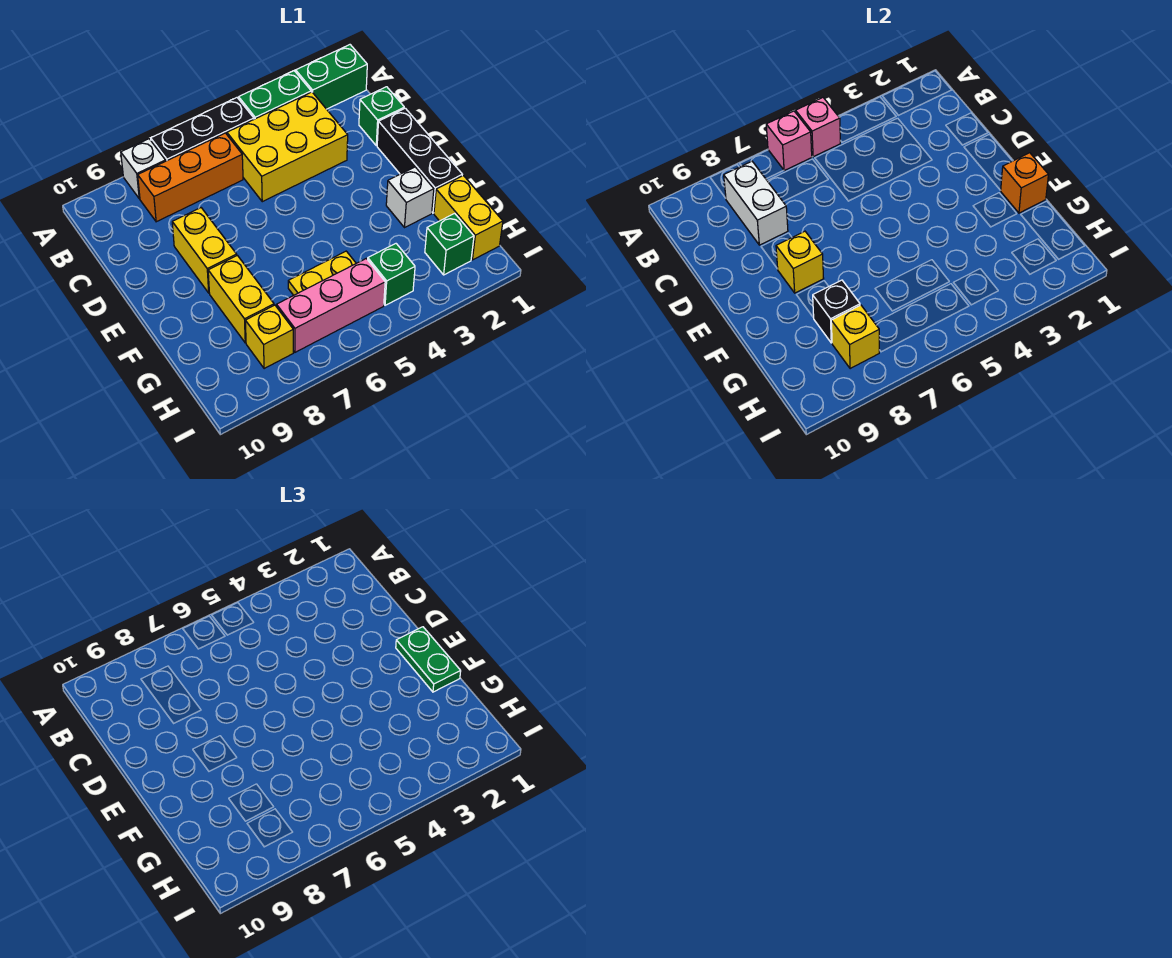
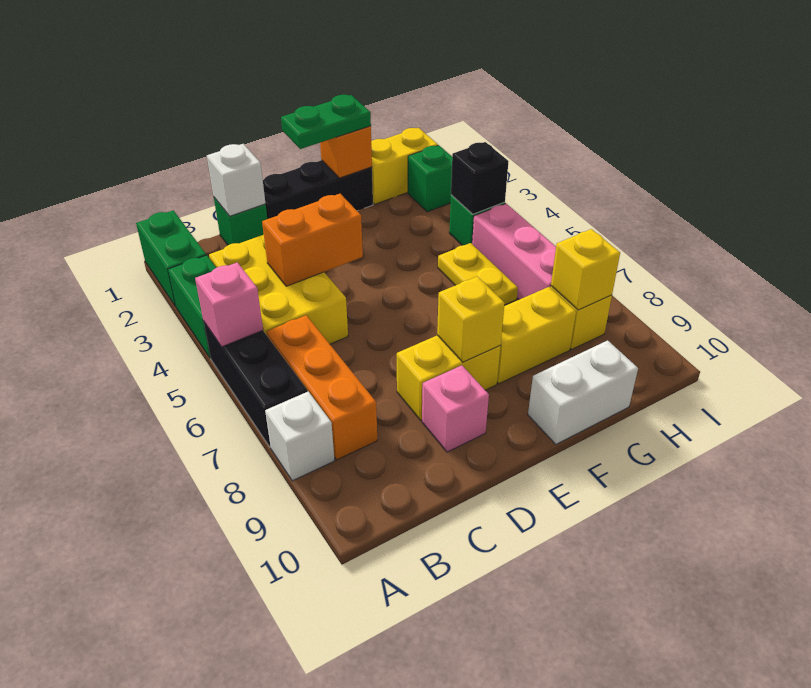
pink 1x1 brick [766,111,812,171] -> pink 1x1 brick moved to [422,365,489,452]
white 1x2 brick [724,161,788,245] -> white 1x2 brick moved to [528,340,638,444]
none -> orange 1x2 brick [262,194,363,286]
white 1x1 brick [386,167,434,227] -> white 1x1 brick moved to [207,144,266,216]
black 1x1 brick [813,280,860,343] -> black 1x1 brick moved to [451,142,509,214]

